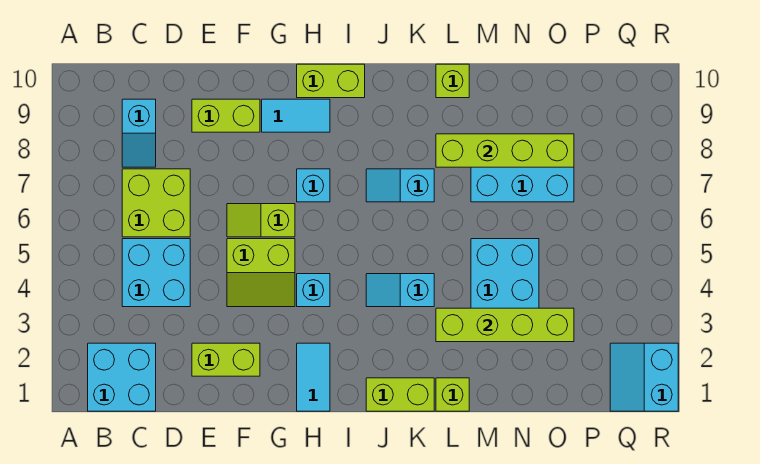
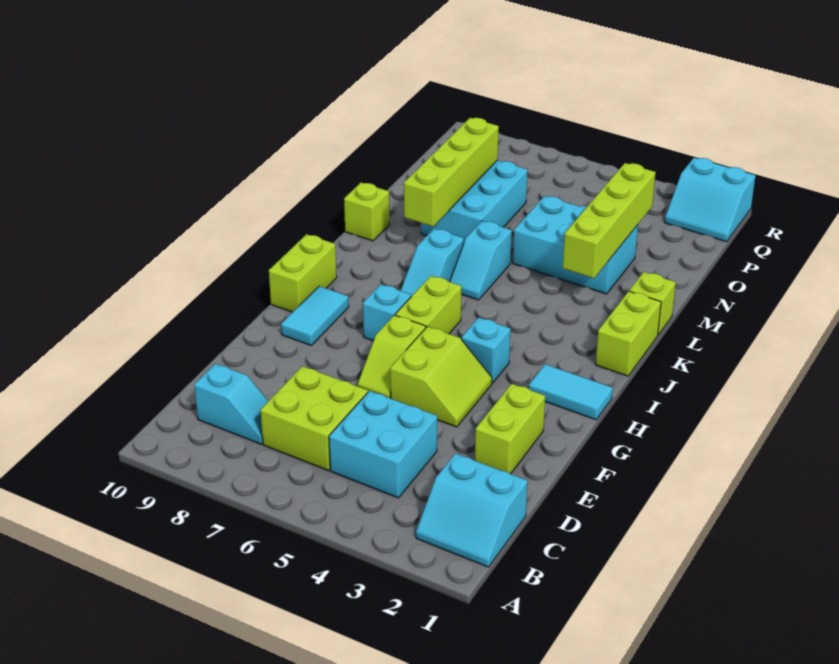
cyan 2x2 brick [88,343,156,411] -> cyan 2x2 slope [416,454,528,567]
lime 1x2 brick [192,99,260,132] -> lime 1x2 brick moved to [395,276,462,334]
cyan 1x2 slope [366,274,434,307] -> cyan 1x2 slope moved to [450,221,512,300]

